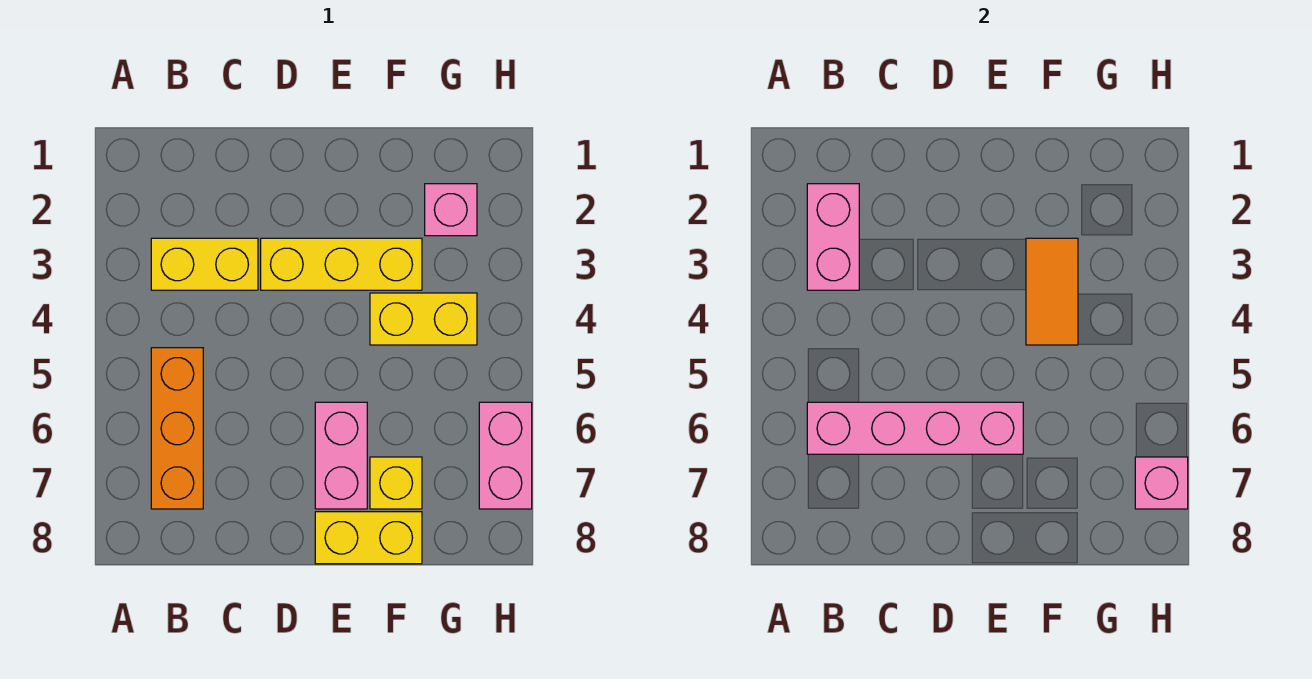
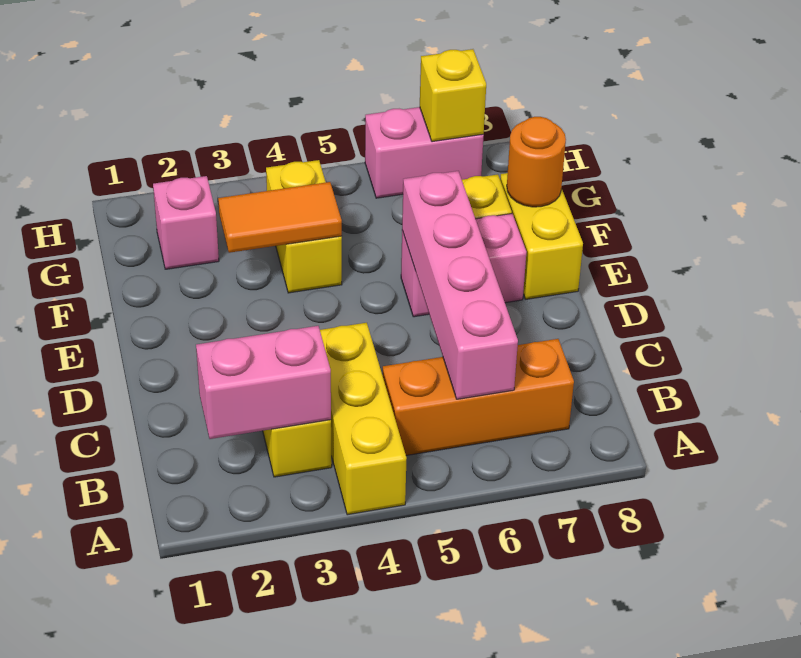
yellow 1x3 brick [261,238,422,290] -> yellow 1x3 brick moved to [320,323,407,515]
none -> orange 1x1 round brick [507,117,566,207]
pink 1x1 brick [1135,457,1188,509] -> yellow 1x1 brick [420,49,486,142]

